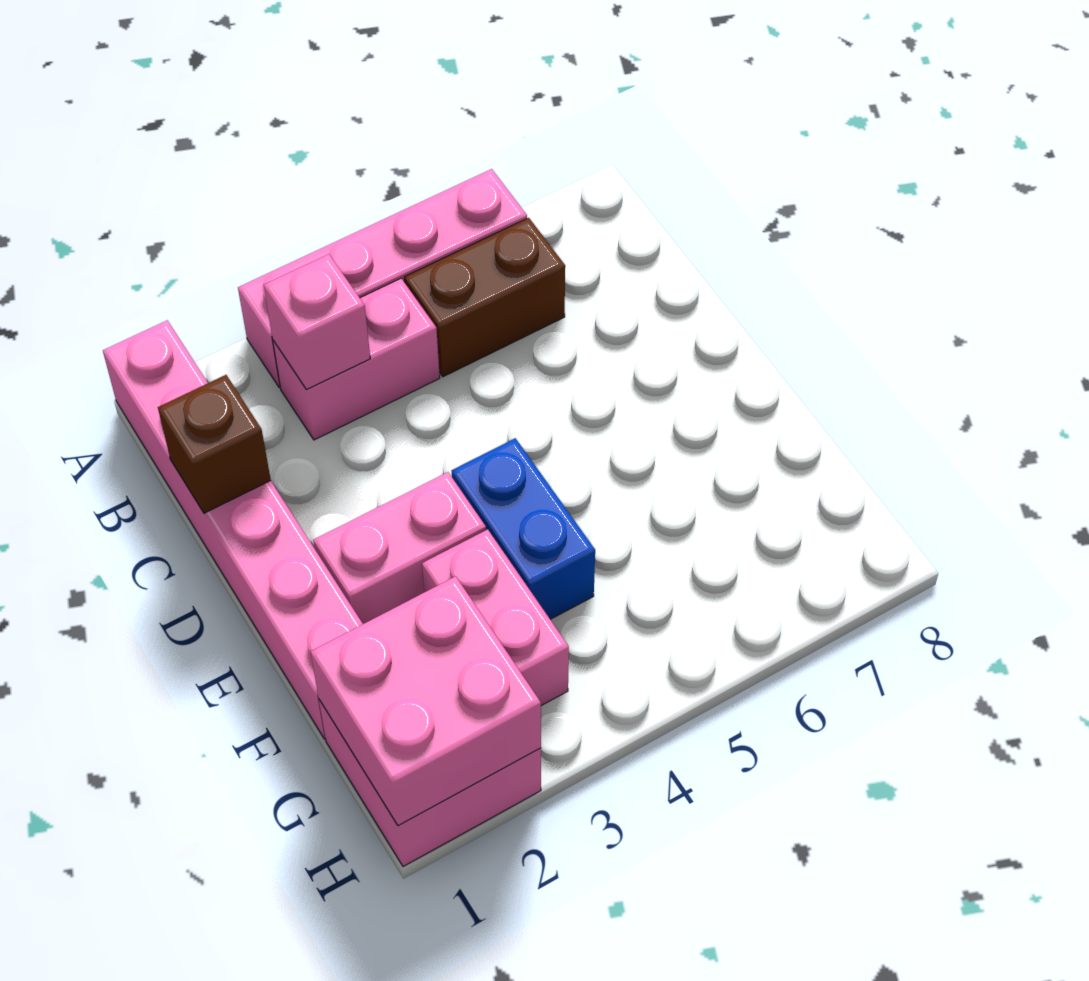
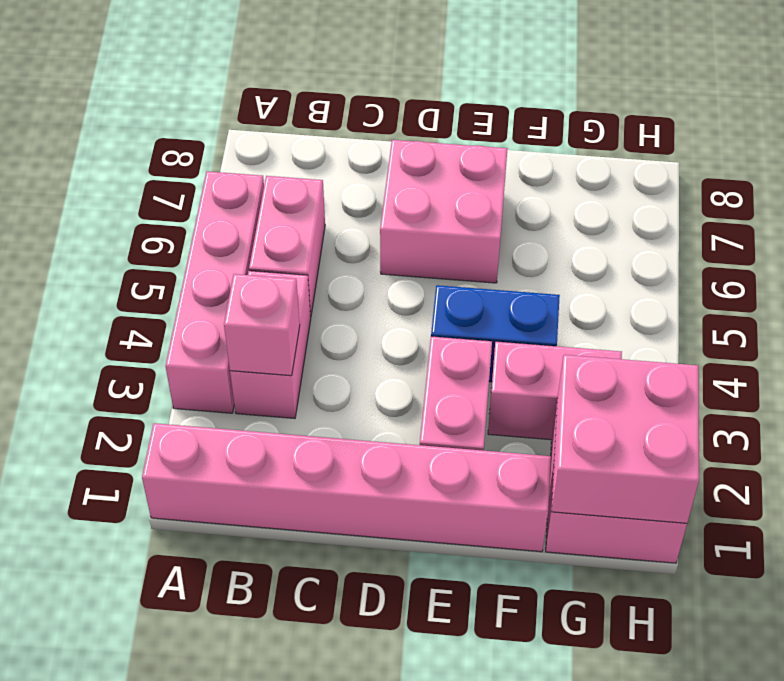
brown 1x2 brick [404,218,565,377] -> pink 1x2 brick [249,176,325,316]
brown 1x1 brick [158,375,271,513] -> none
none -> pink 2x2 brick [380,140,507,283]

